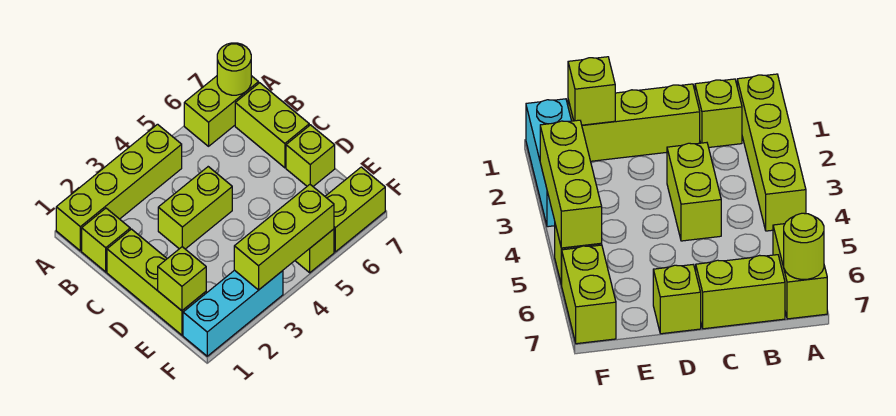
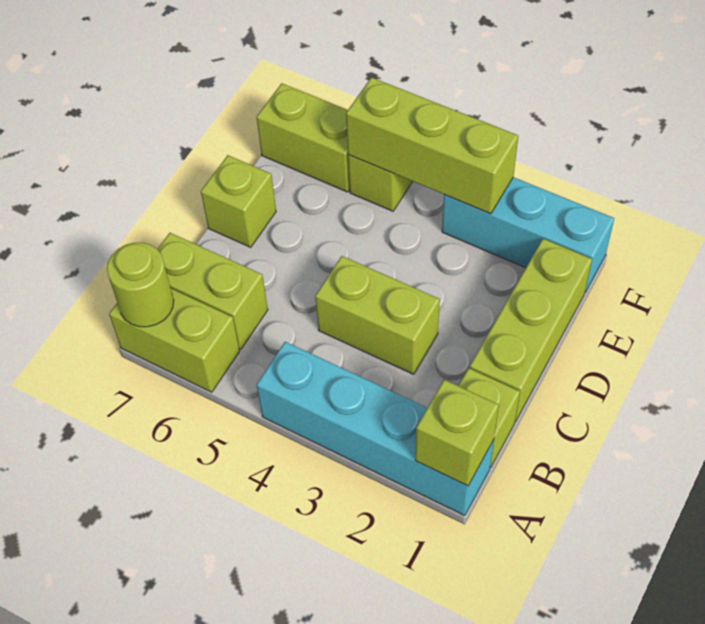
lime 1x4 brick [56,124,182,251] -> cyan 1x4 brick [257,342,494,516]
lime 1x2 brick [235,83,309,168] -> lime 1x2 brick turned to [158,233,268,349]
lime 1x1 brick [158,247,206,311] -> lime 1x1 brick moved to [415,380,499,486]

